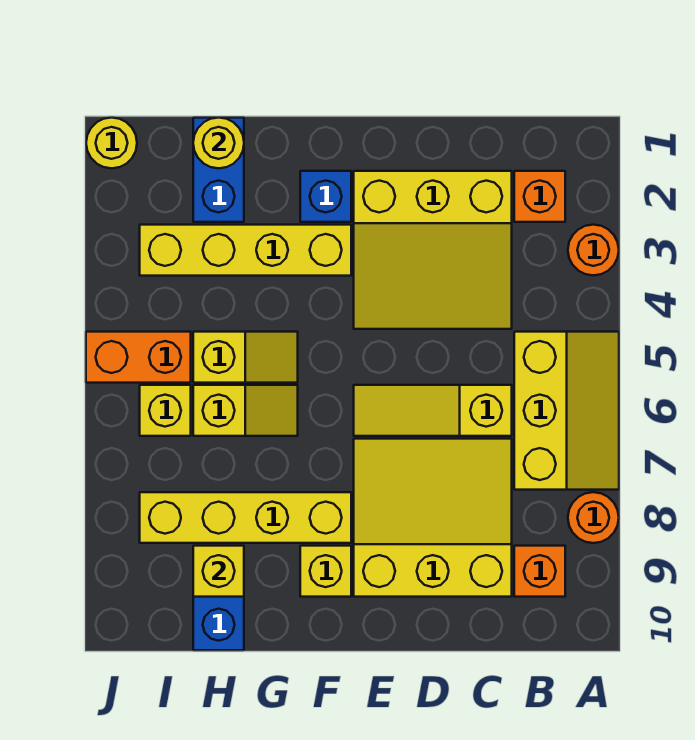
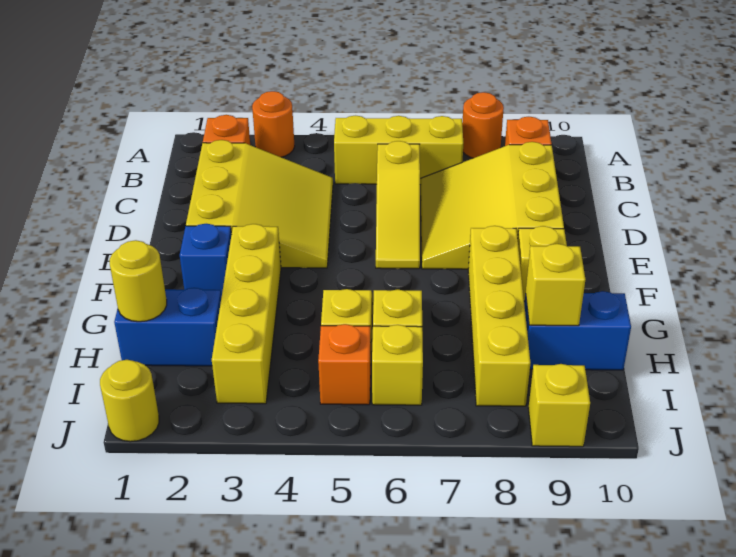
orange 1x2 brick [86,332,191,383] -> orange 1x1 brick [318,324,371,405]
none -> yellow 1x1 brick [528,364,590,447]

